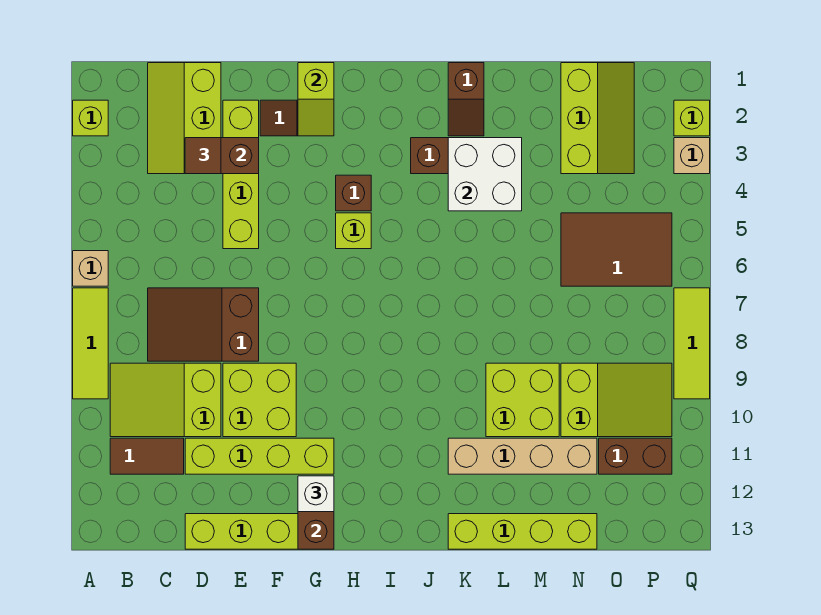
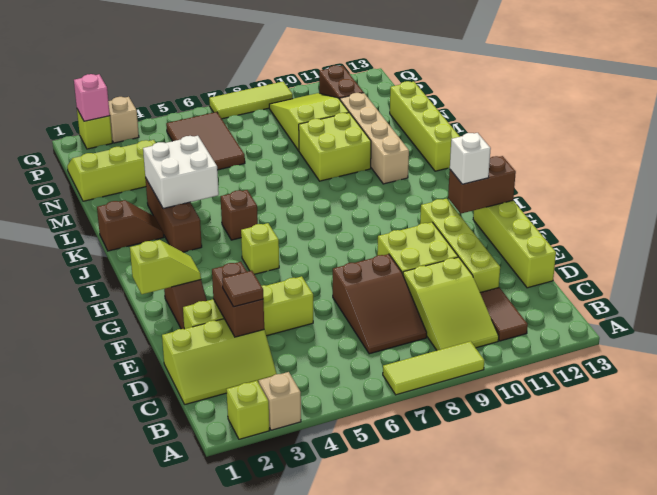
tan 1x1 brick [73,251,108,286] -> tan 1x1 brick moved to [259,372,301,430]
brown 1x1 brick [336,175,371,211] -> brown 1x1 brick moved to [221,190,258,240]
none -> pink 1x1 brick [74,74,110,121]

